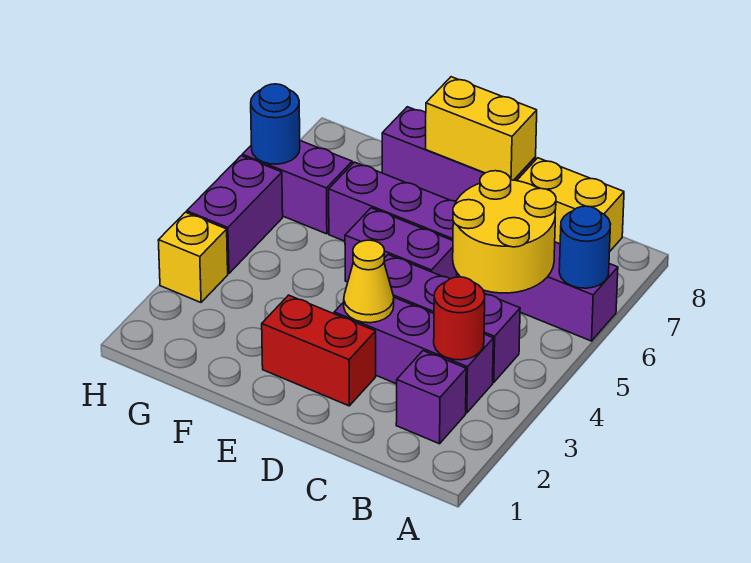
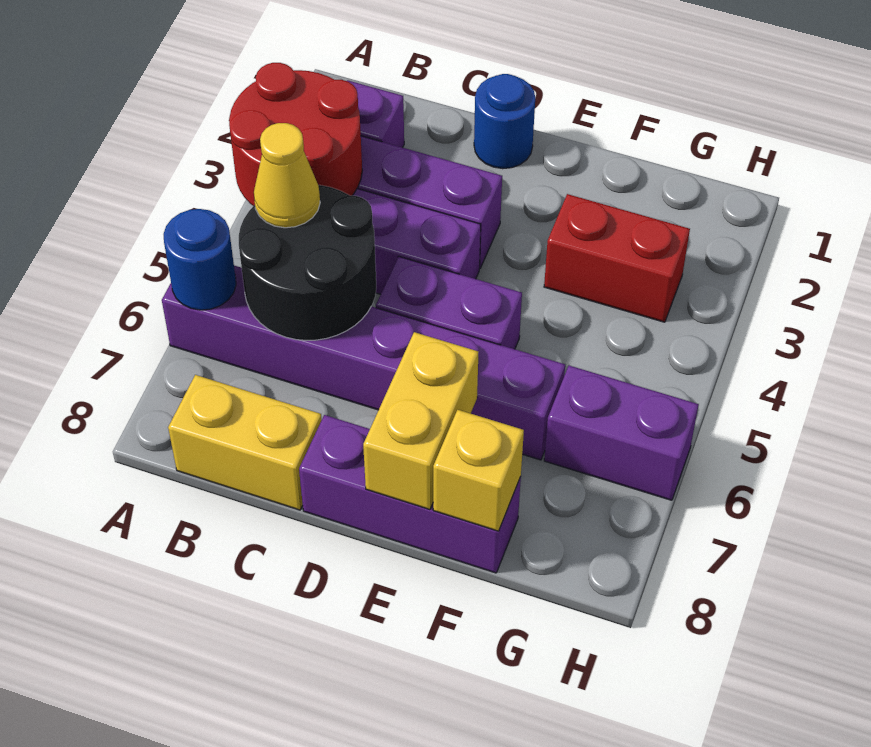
red 1x1 round brick [434,277,485,360] -> red 2x2 round brick [229,63,362,206]
yellow 2x2 round brick [453,171,556,293] -> black 2x2 round brick [239,185,376,340]
red 1x2 brick [262,295,376,406] -> red 1x2 brick moved to [544,194,690,322]
yellow 1x1 cone [344,240,394,323] -> yellow 1x1 cone moved to [254,123,320,228]
yellow 1x2 brick [426,77,537,180] -> yellow 1x2 brick turned to [363,332,479,510]
yellow 1x1 brick [158,212,228,302] -> yellow 1x1 brick moved to [433,410,524,531]
purple 1x2 brick [187,156,283,273] -> none
blue 1x1 round brick [251,84,300,164] -> blue 1x1 round brick moved to [474,74,535,169]

